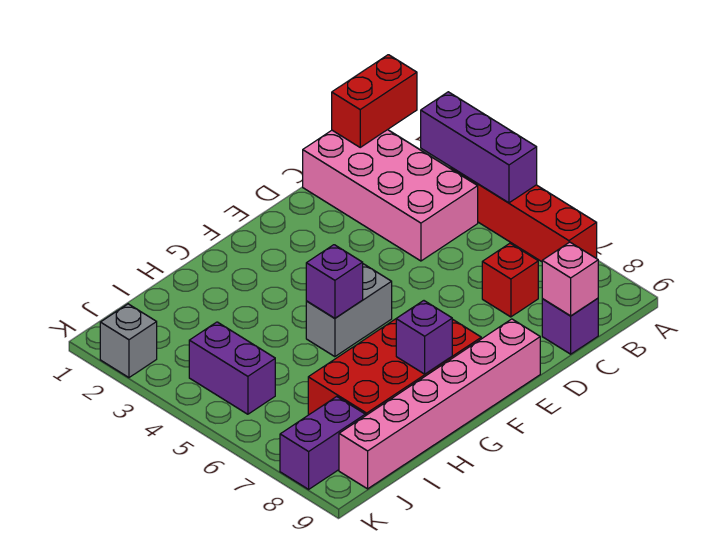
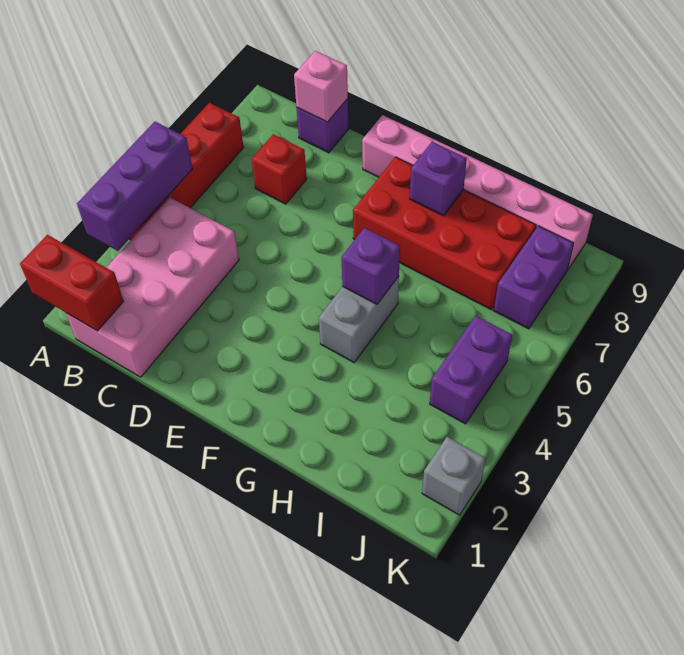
grey 1x2 brick [306,264,392,357] -> grey 1x2 brick turned to [319,276,399,362]
purple 1x2 brick [280,397,365,489] -> purple 1x2 brick turned to [494,226,574,329]

